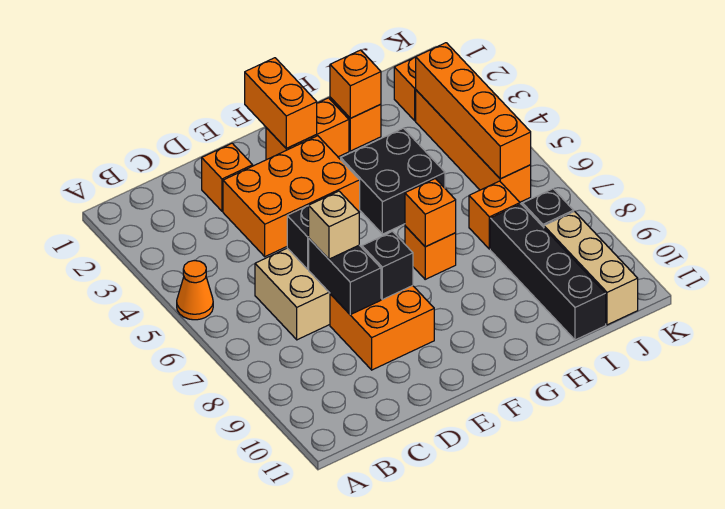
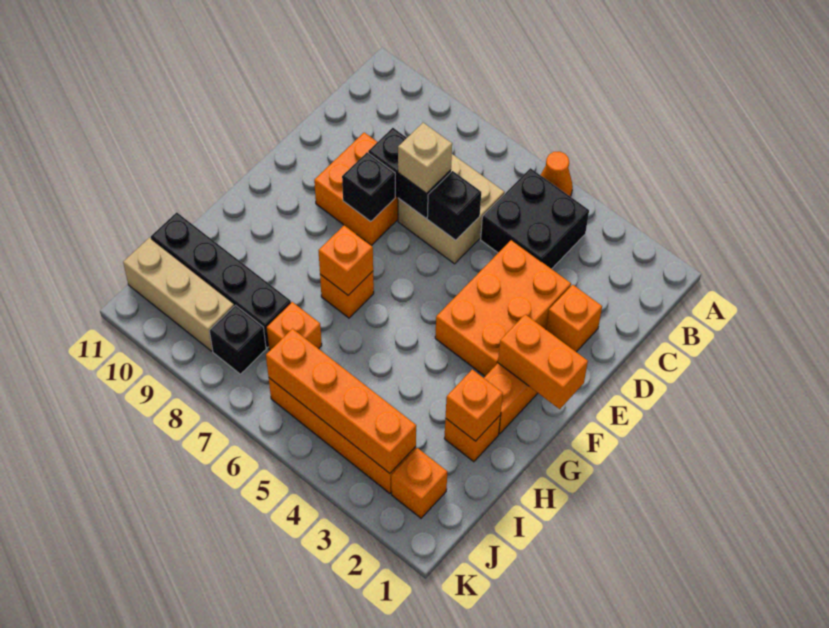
black 2x2 brick [341,128,445,234] -> black 2x2 brick moved to [481,168,589,269]

